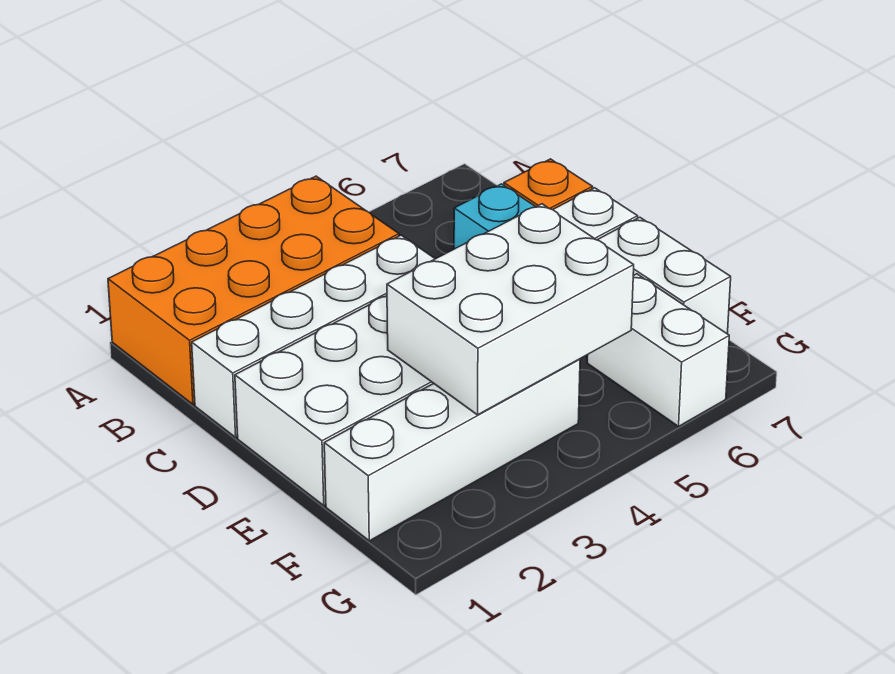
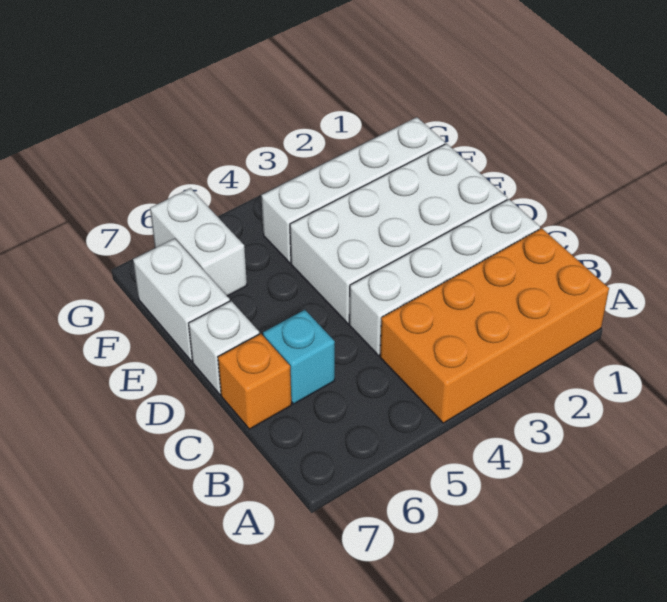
white 2x3 brick [387,204,634,415] -> none

